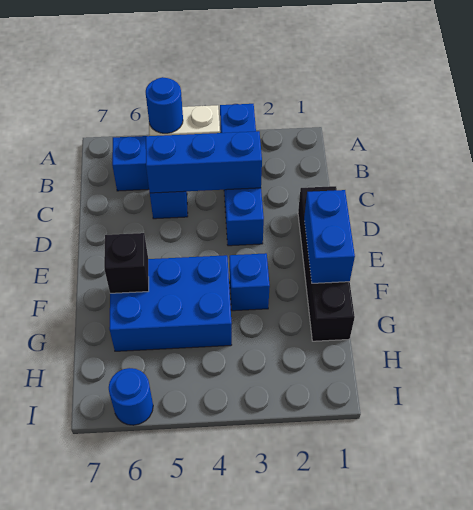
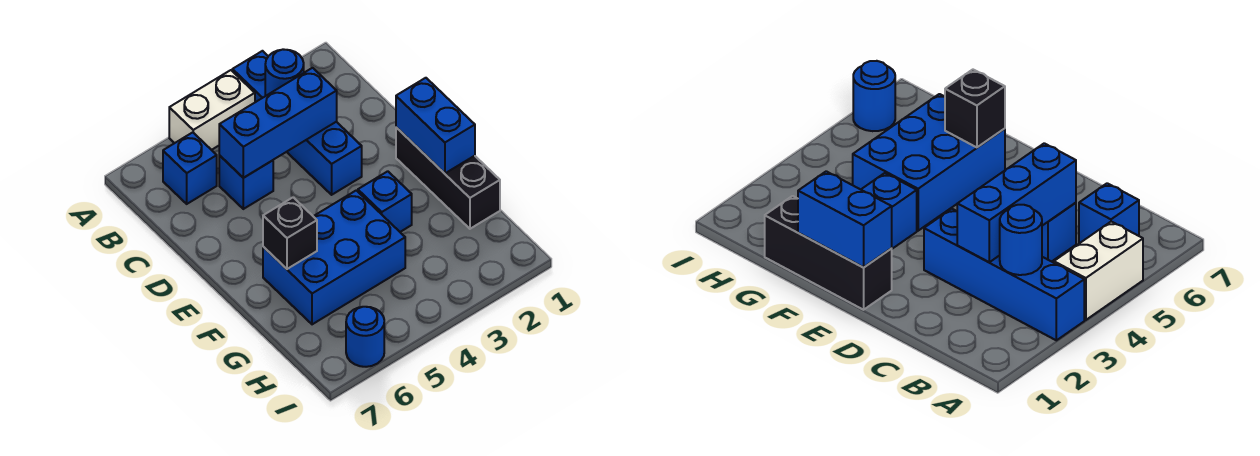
blue 1x1 round brick [146,77,183,133] -> blue 1x1 round brick moved to [265,50,304,96]
black 1x4 brick [298,186,355,341] -> black 1x3 brick [396,127,500,229]

